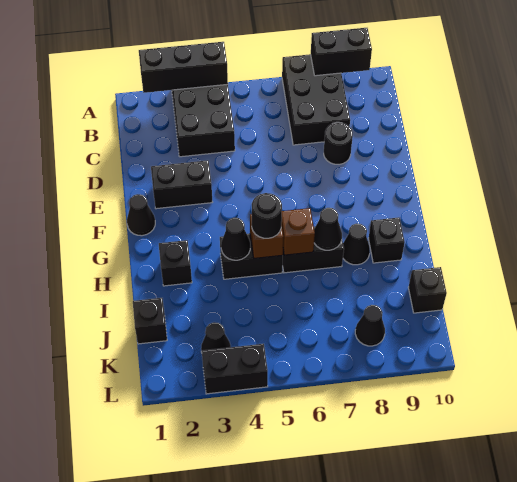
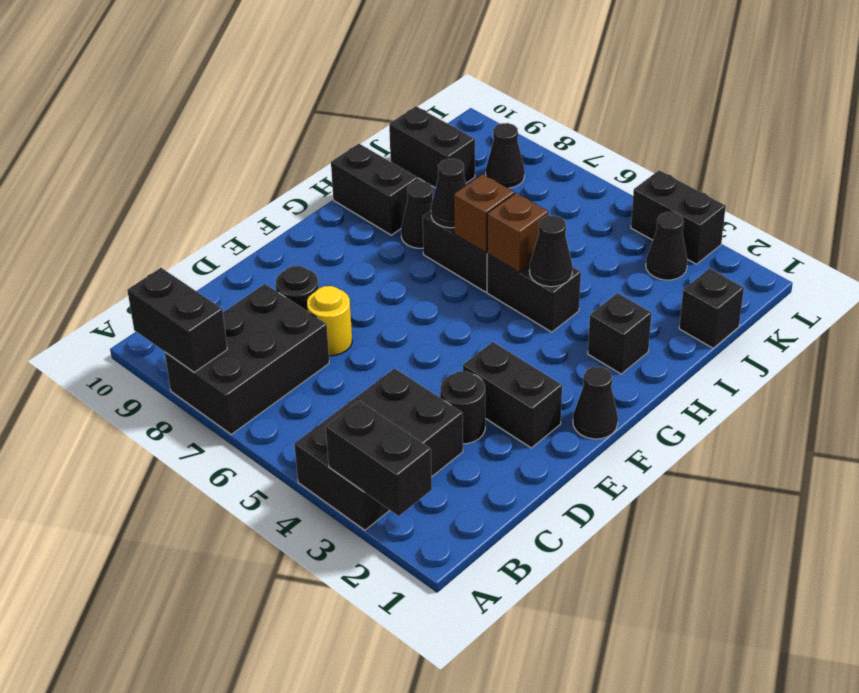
black 1x3 brick [139,42,228,93] -> black 1x2 brick [326,401,432,516]
none -> yellow 1x1 round brick [307,286,352,356]
black 1x1 round brick [252,193,282,238] -> black 1x1 round brick moved to [440,371,485,444]
black 1x1 brick [369,217,405,263] -> black 1x2 brick [331,144,418,235]
black 1x1 brick [408,267,447,313] -> black 1x2 brick [389,106,475,188]

